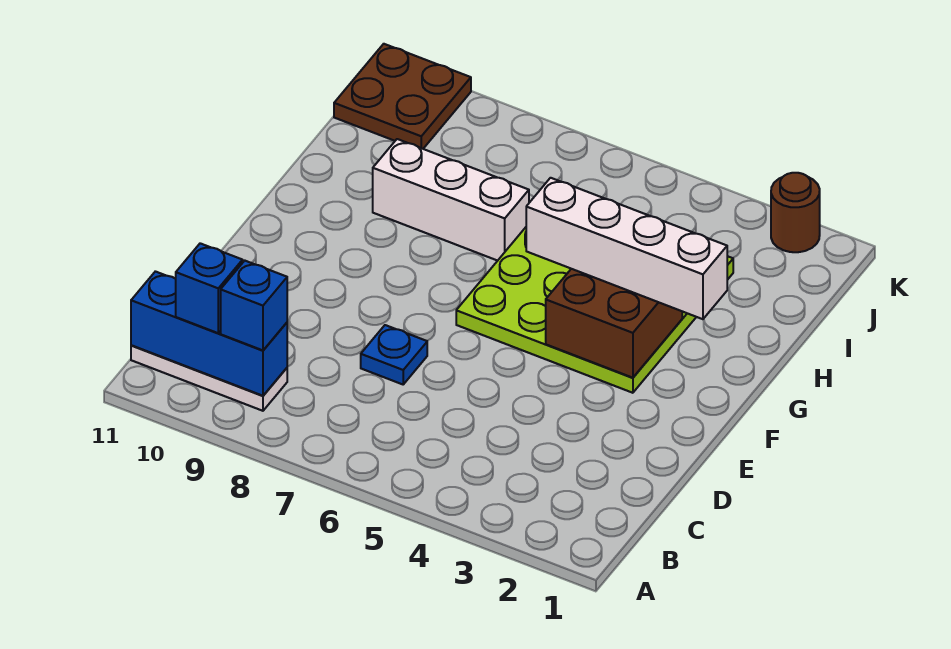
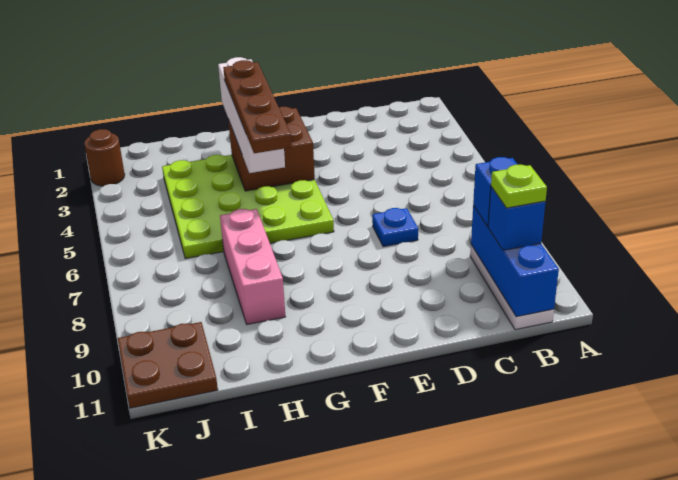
none -> lime 1x1 plate [491,165,547,208]
none -> brown 1x4 plate [223,60,292,153]
white 1x3 brick [373,139,529,261] -> pink 1x3 brick [220,209,285,324]

